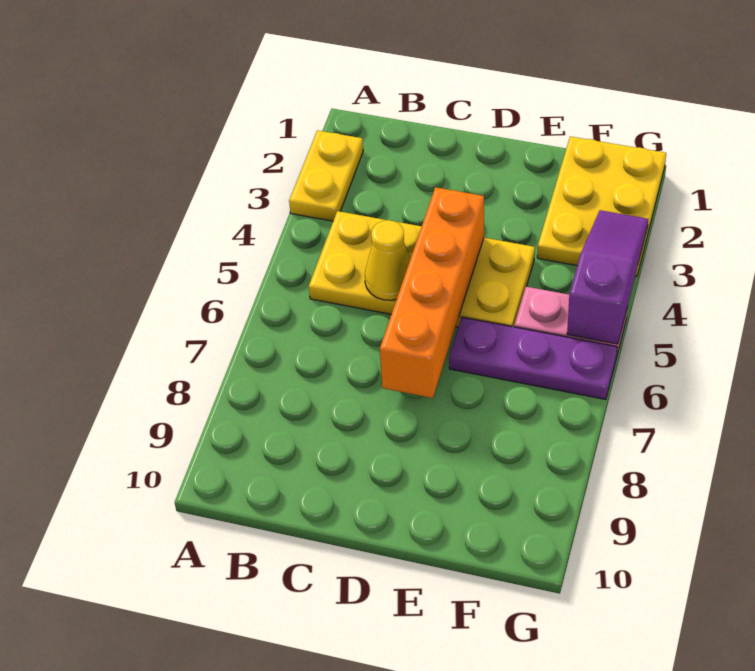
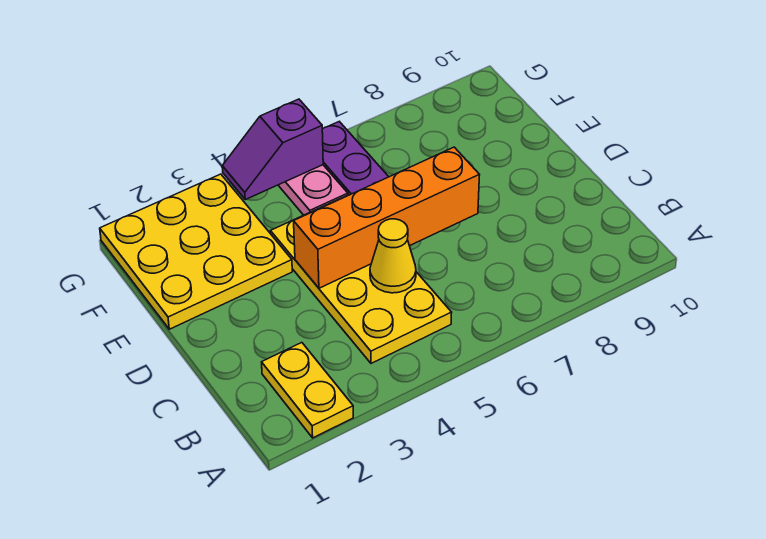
yellow 1x2 plate [289,130,363,221] -> yellow 1x2 plate turned to [262,343,353,438]
yellow 2x3 plate [537,136,666,276] -> yellow 3x3 plate [100,174,292,329]
purple 1x3 slope [567,210,648,344] -> purple 1x2 slope [222,99,323,200]

